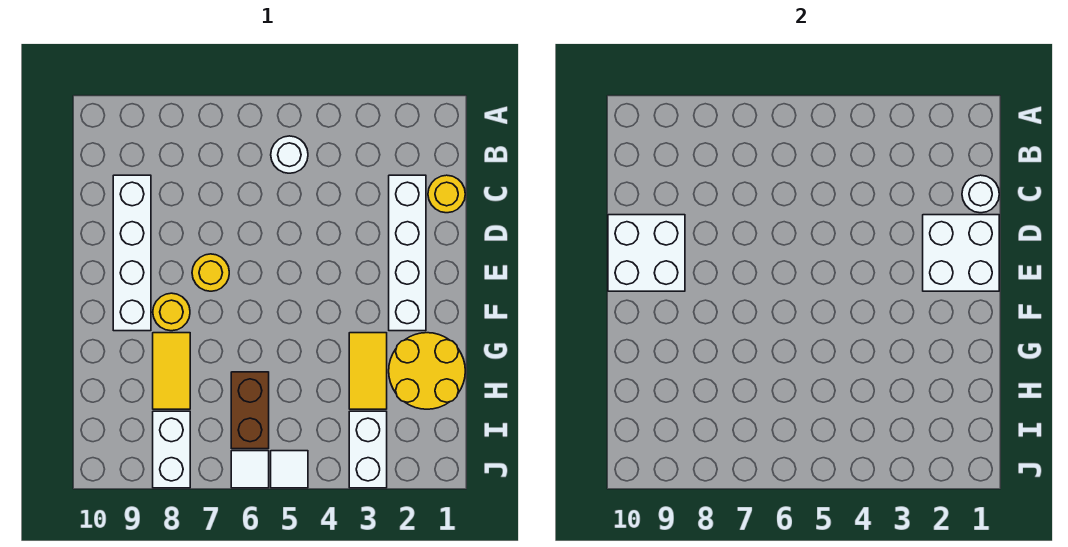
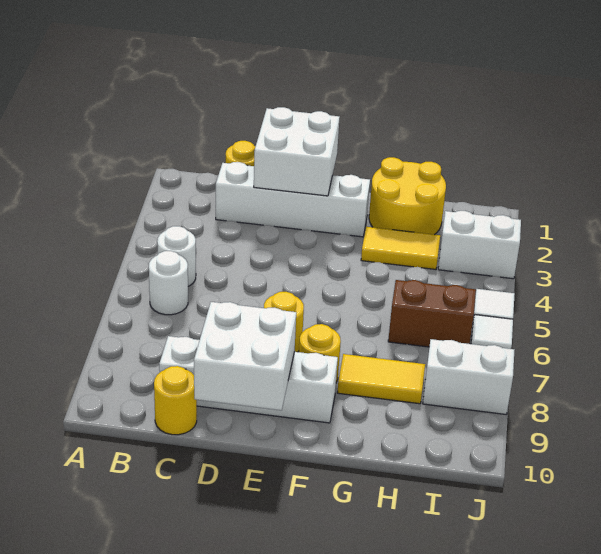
white 1x1 round brick [962,175,999,213] -> white 1x1 round brick moved to [149,251,188,315]
none -> yellow 1x1 round brick [154,366,197,435]

